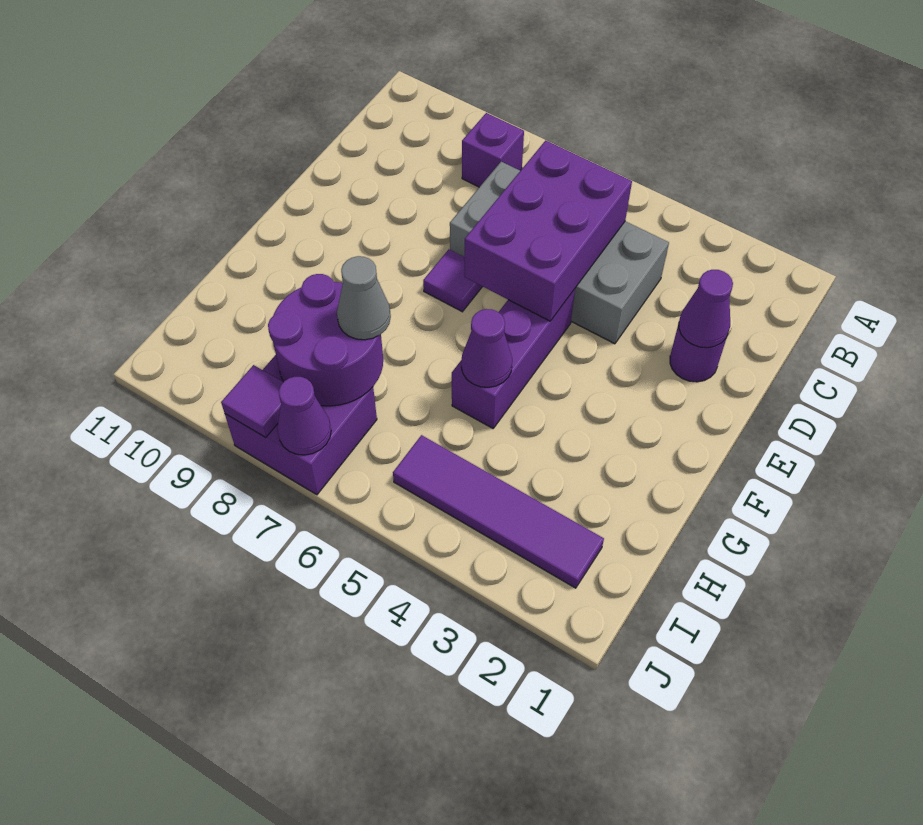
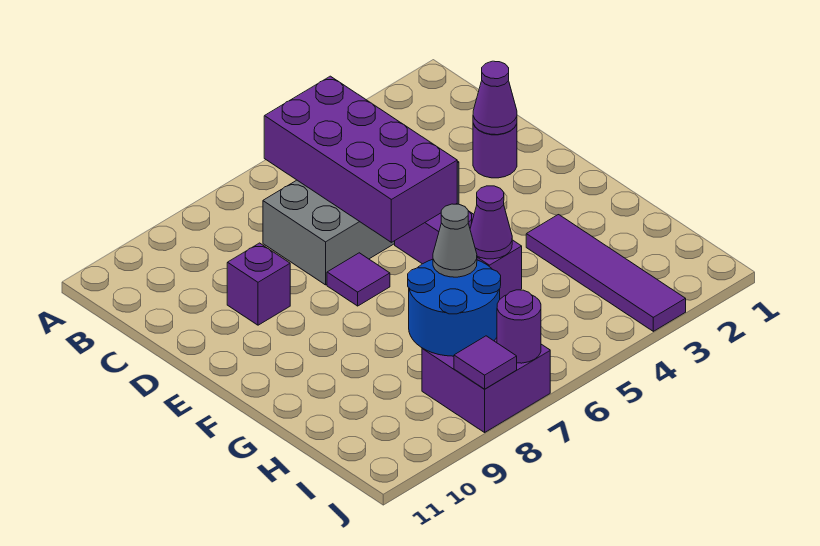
purple 1x1 brick [462,113,524,187] -> purple 1x1 brick moved to [227,243,290,325]
purple 2x3 brick [465,140,632,321] -> purple 2x4 brick [264,76,457,242]
purple 2x2 round brick [268,274,383,406] -> blue 2x2 round brick [408,259,501,356]
purple 1x4 tile [393,435,604,588] -> purple 1x4 tile turned to [526,215,686,331]
purple 1x1 cone [277,377,331,455] -> purple 1x1 round brick [497,290,541,363]

